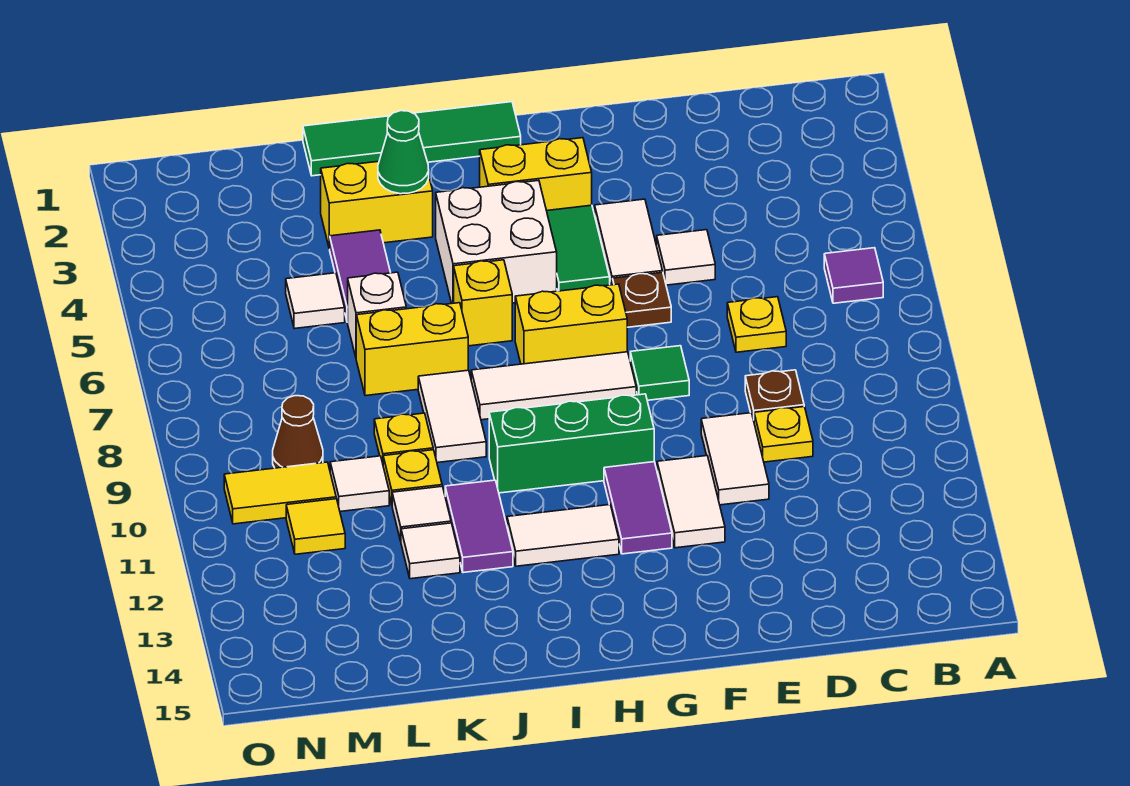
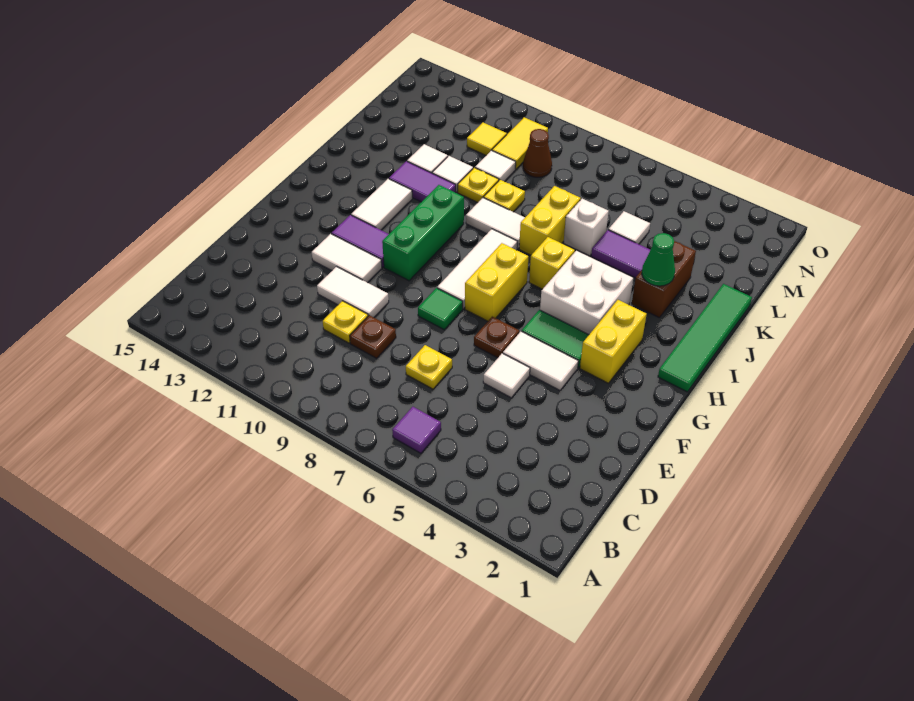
yellow 1x2 brick [321,161,433,249] -> brown 1x2 brick [632,241,696,318]

